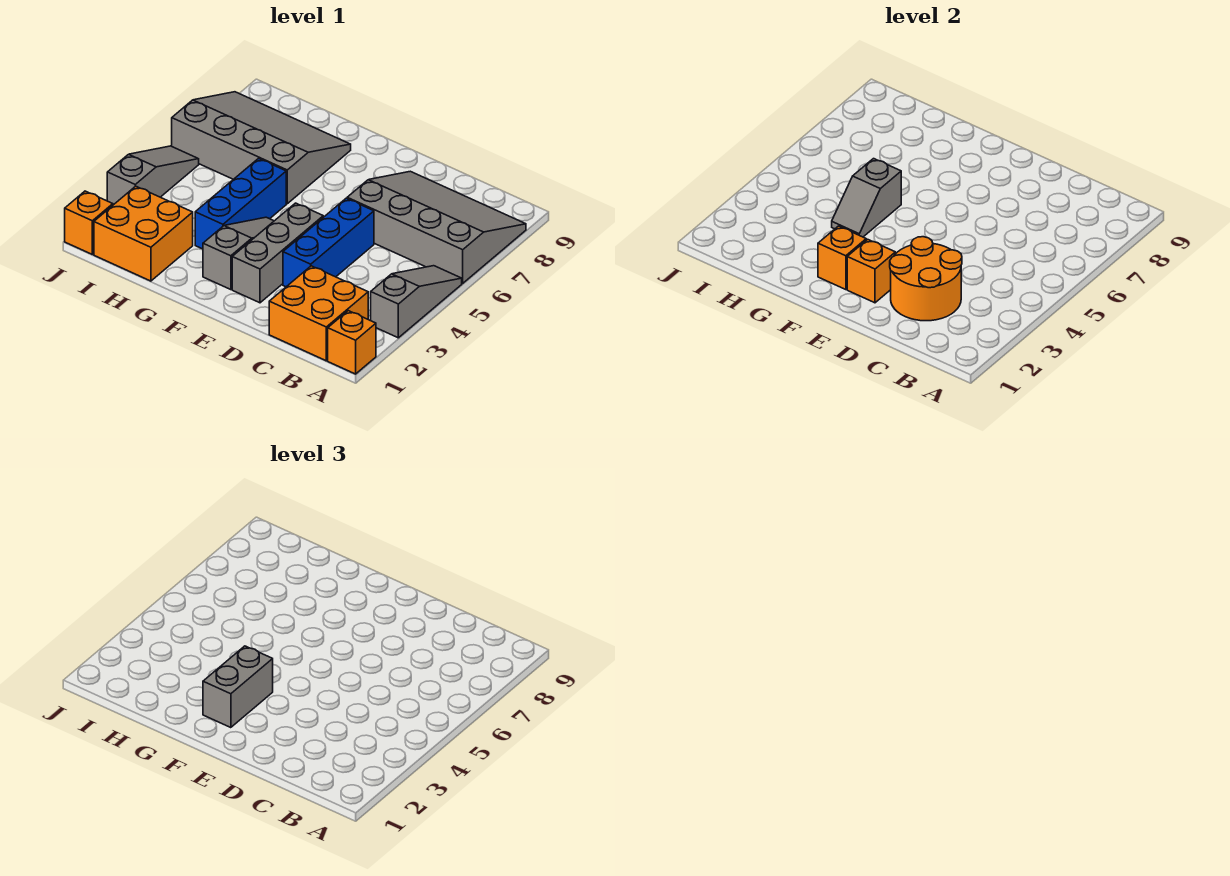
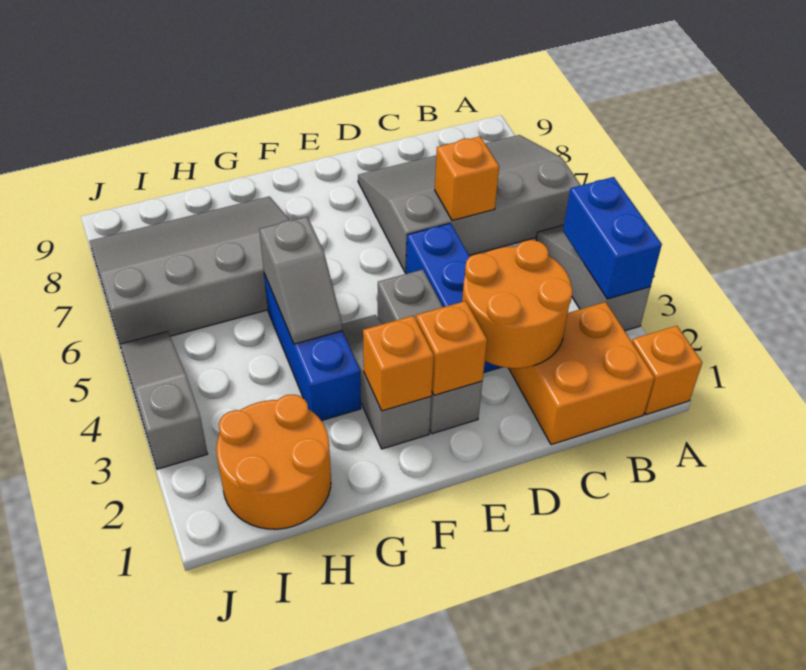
none -> blue 1x2 brick [563,177,662,299]
grey 1x2 brick [203,646,273,728] -> none
orange 2x2 brick [94,186,193,281] -> orange 2x2 round brick [216,395,331,529]
orange 1x1 brick [65,191,113,254] -> orange 1x1 brick moved to [435,136,499,221]

